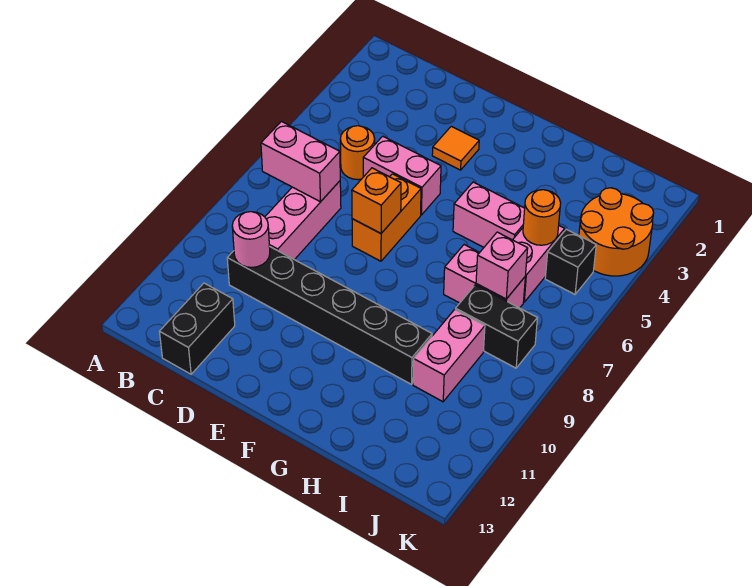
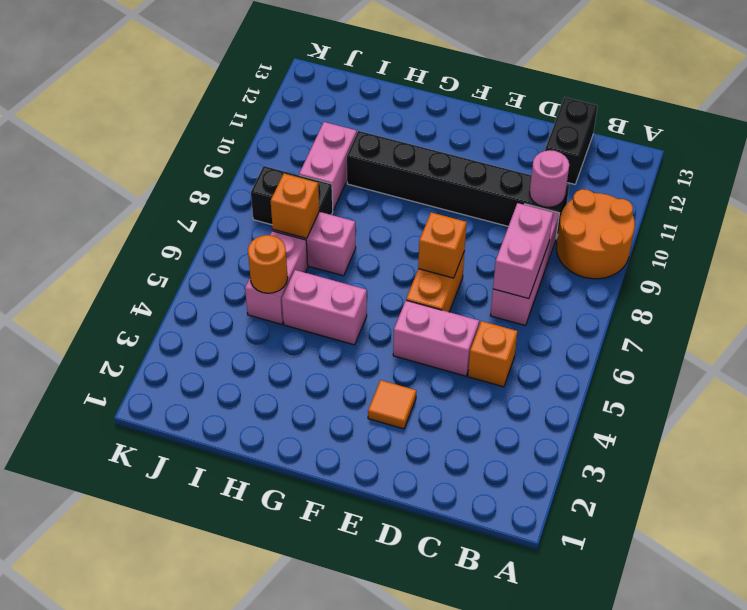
pink 1x2 brick [261,121,340,202] -> pink 1x2 brick turned to [493,203,553,299]
orange 1x1 round brick [340,126,375,180] -> orange 1x1 brick [468,321,517,387]
pink 1x1 brick [476,232,528,299] -> orange 1x1 brick [271,174,319,238]
orange 2x2 round brick [579,188,654,276] -> orange 2x2 round brick moved to [556,189,635,279]
black 1x1 brick [545,229,596,294] -> none

